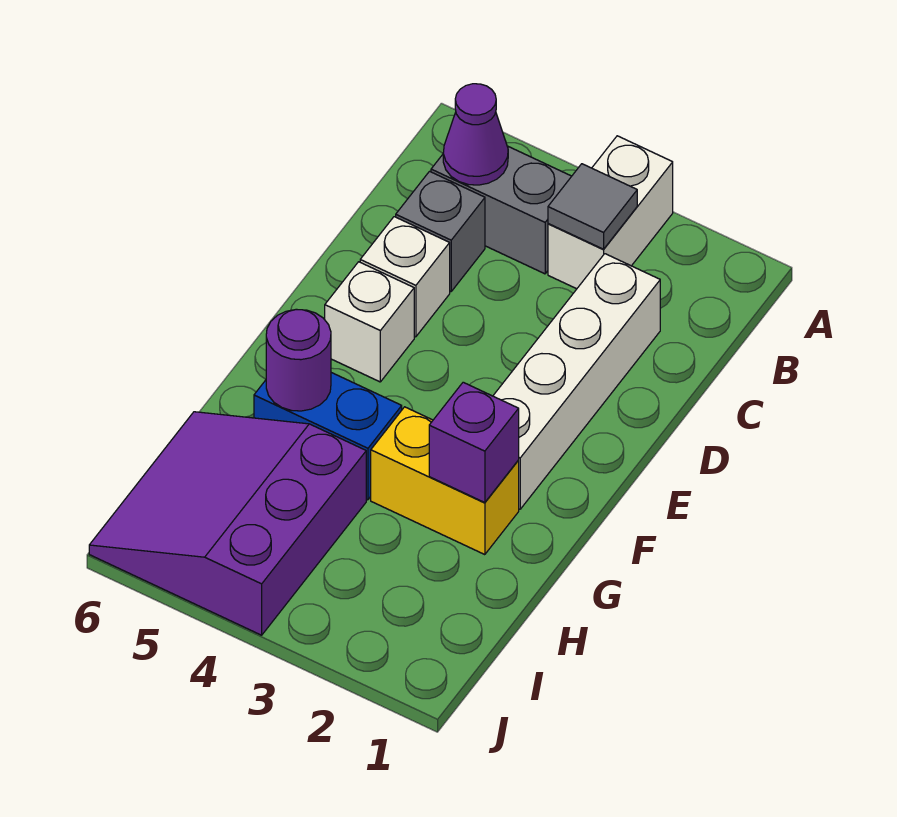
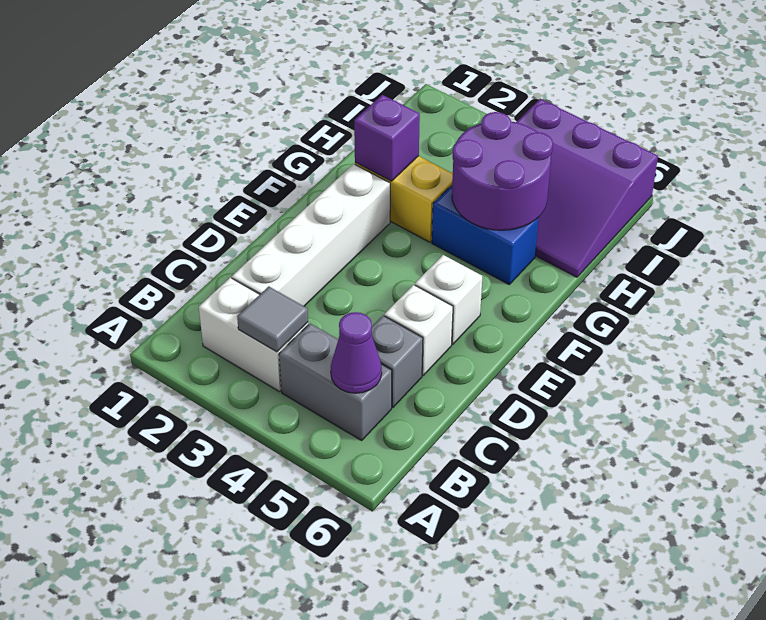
white 1x2 brick [548,136,673,289] -> white 1x2 brick turned to [199,278,308,392]
purple 1x1 round brick [266,309,331,411] -> purple 2x2 round brick [452,112,553,230]
purple 3x3 slope [89,412,366,635] -> purple 3x3 slope turned to [517,99,658,277]

